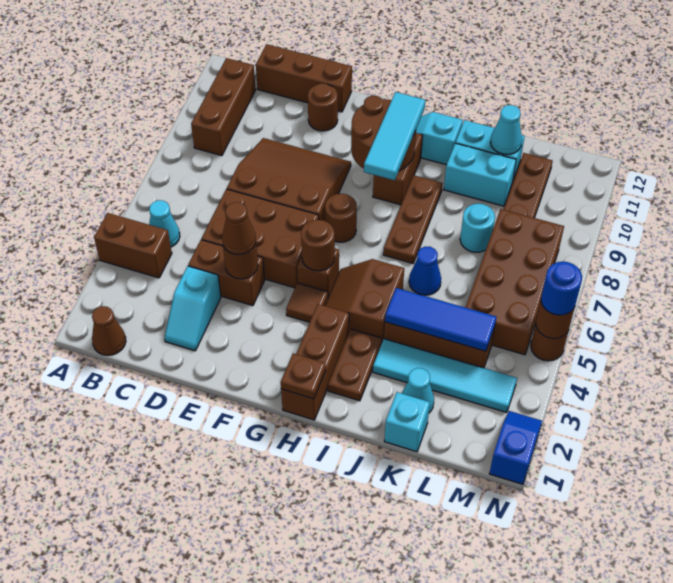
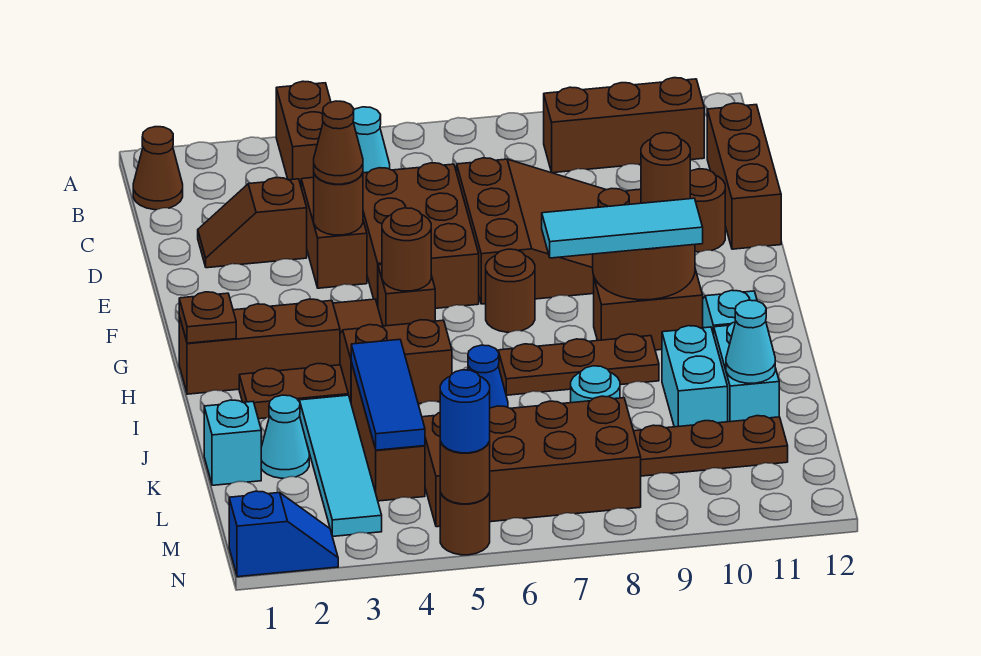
cyan 1x2 slope [164,266,221,351] -> brown 1x2 slope [198,178,307,268]
none -> brown 1x1 round brick [641,133,690,203]

